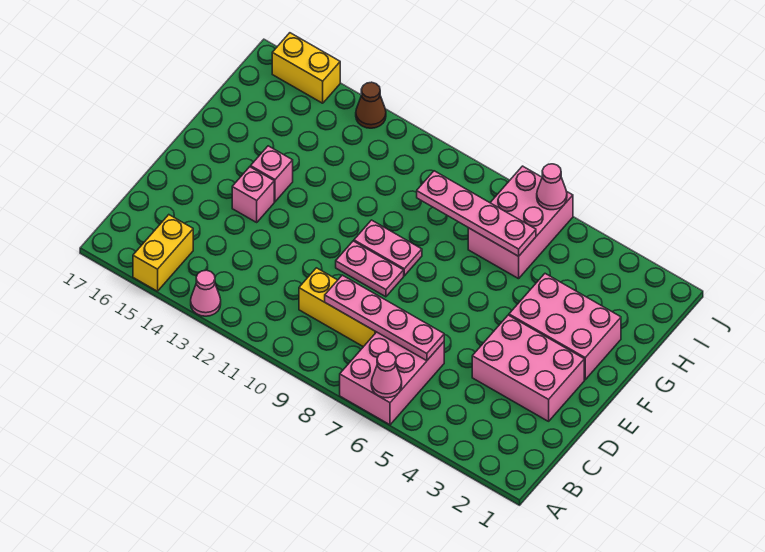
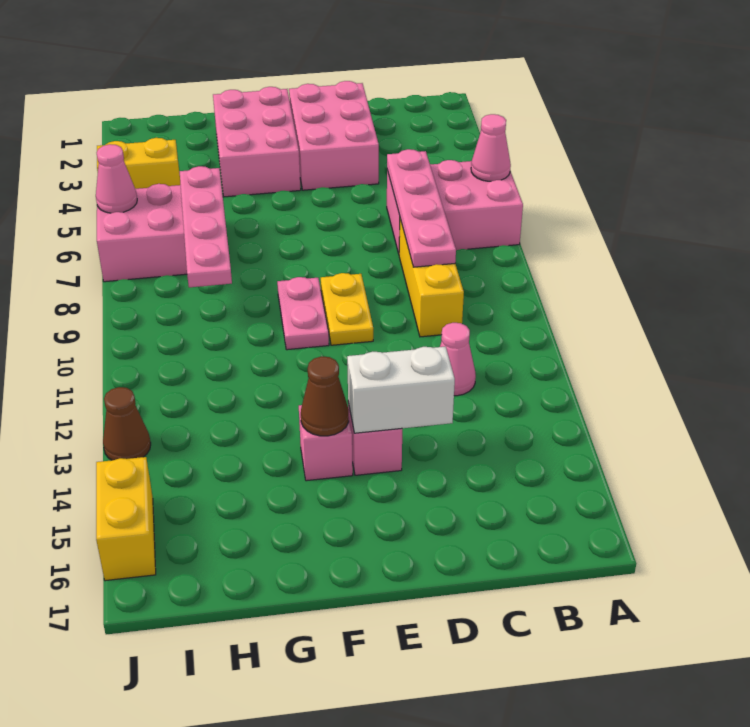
pink 1x1 cone [191,270,221,316] -> pink 1x1 cone moved to [440,323,476,396]
yellow 1x2 brick [133,215,193,291] -> yellow 1x2 brick moved to [97,138,180,189]
none -> white 1x2 brick [347,347,455,433]
pink 1x2 plate [336,241,404,297] -> yellow 1x2 plate [321,273,373,345]
none -> brown 1x1 cone [301,356,349,436]

